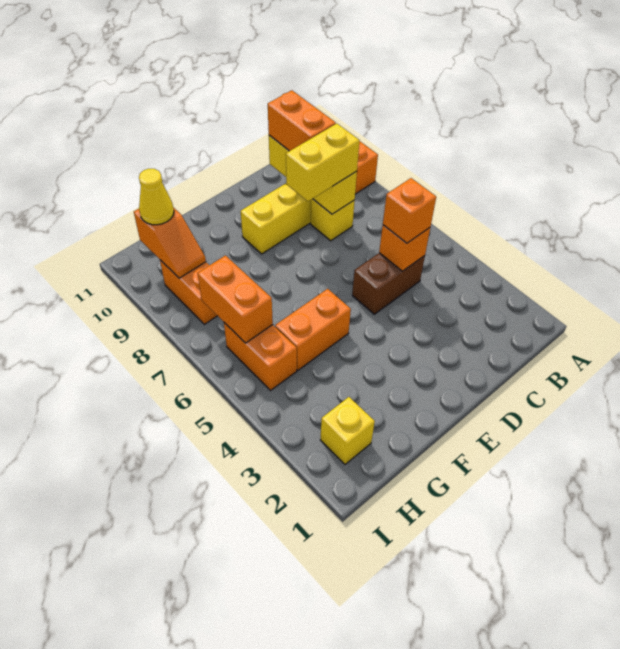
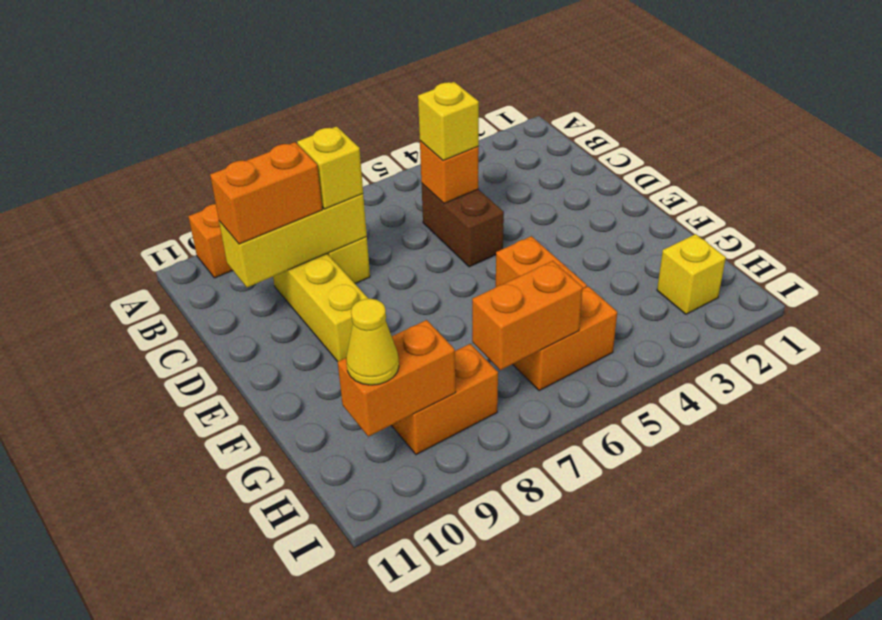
orange 1x1 brick [383,178,436,243] -> yellow 1x1 brick [418,82,479,161]
yellow 1x2 brick [286,124,360,201] -> yellow 1x1 brick [297,126,363,209]
orange 1x2 slope [134,207,206,278] -> orange 1x2 brick [338,320,456,437]

